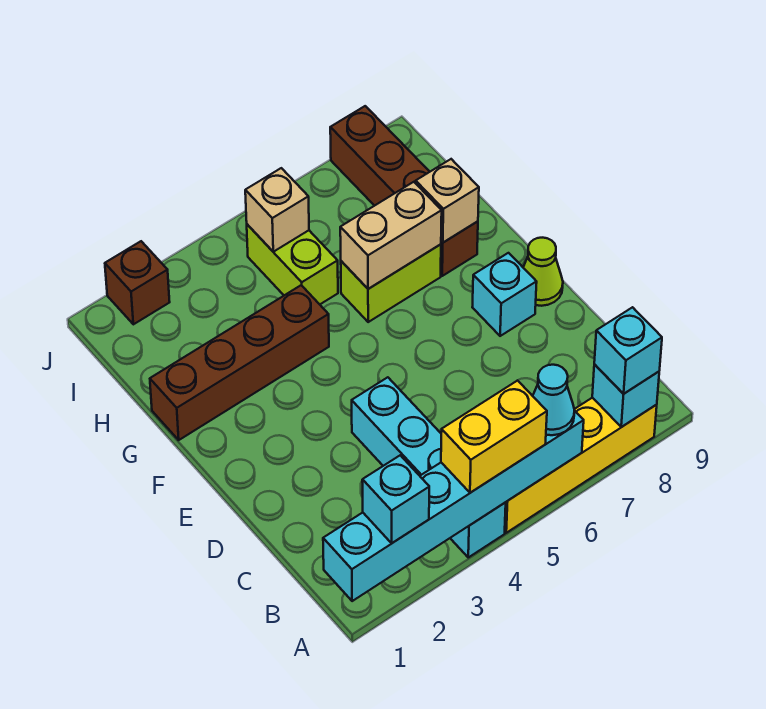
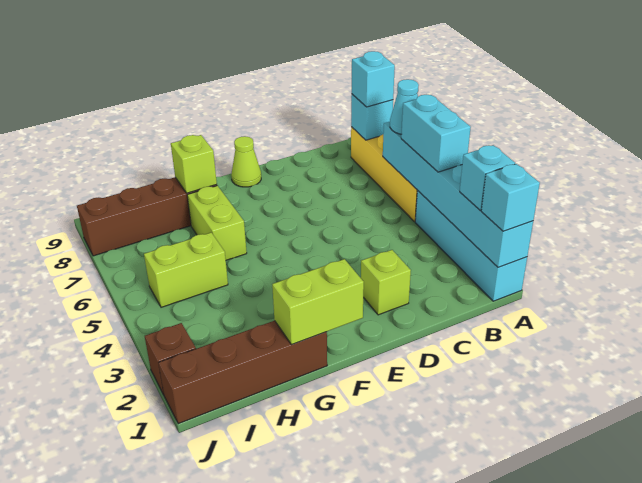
cyan 1x4 brick [352,377,506,557] -> cyan 1x4 brick turned to [415,191,527,301]
yellow 1x2 brick [441,380,547,493] -> cyan 1x2 brick [401,95,471,172]
none -> lime 1x1 brick [361,250,411,315]
cyan 1x1 brick [472,253,537,336] -> cyan 1x1 brick moved to [481,164,540,231]
none -> lime 1x2 brick [272,259,364,345]
brown 1x4 brick [150,285,329,440] -> brown 1x4 brick turned to [159,321,327,424]
tan 1x2 brick [340,182,442,289] -> none
tan 1x1 brick [416,159,479,242] -> lime 1x1 brick [171,135,217,193]
tan 1x1 brick [245,168,309,252] -> none

